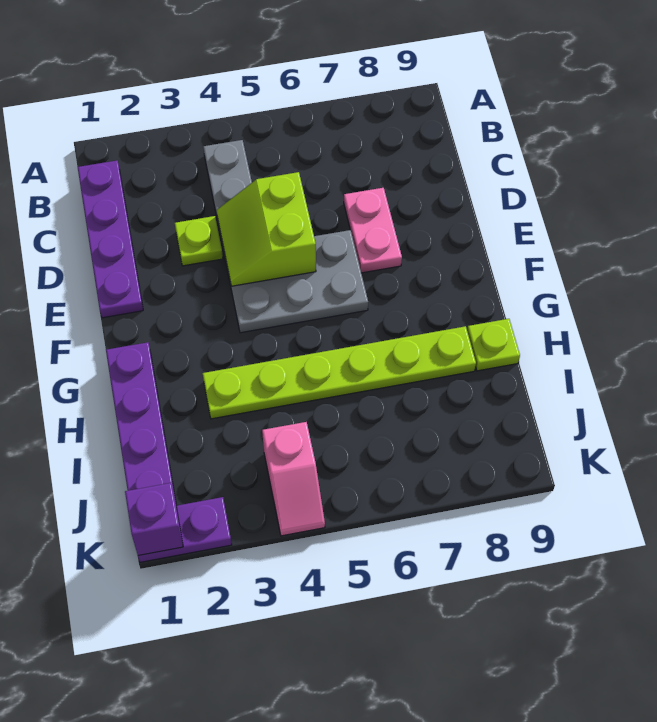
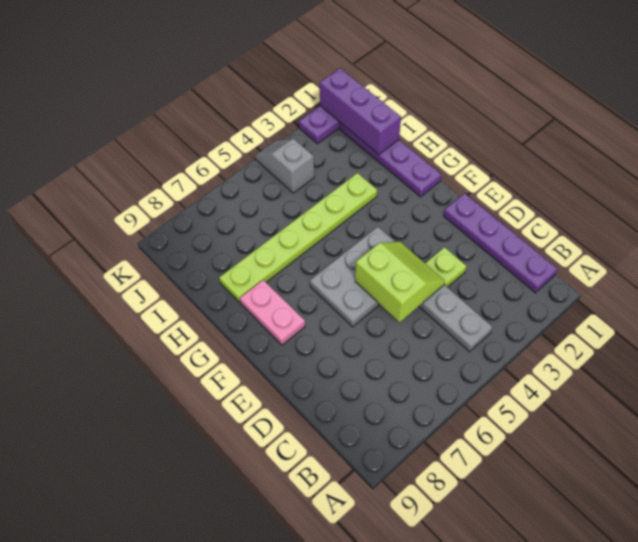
pink 1x2 plate [344,188,402,273] -> pink 1x2 plate moved to [240,280,305,345]
lime 1x1 plate [467,319,520,371] -> none
pink 1x2 slope [262,422,325,536] -> grey 1x2 slope [255,139,314,193]
purple 1x1 brick [125,483,183,556] -> purple 1x3 brick [320,68,401,154]

